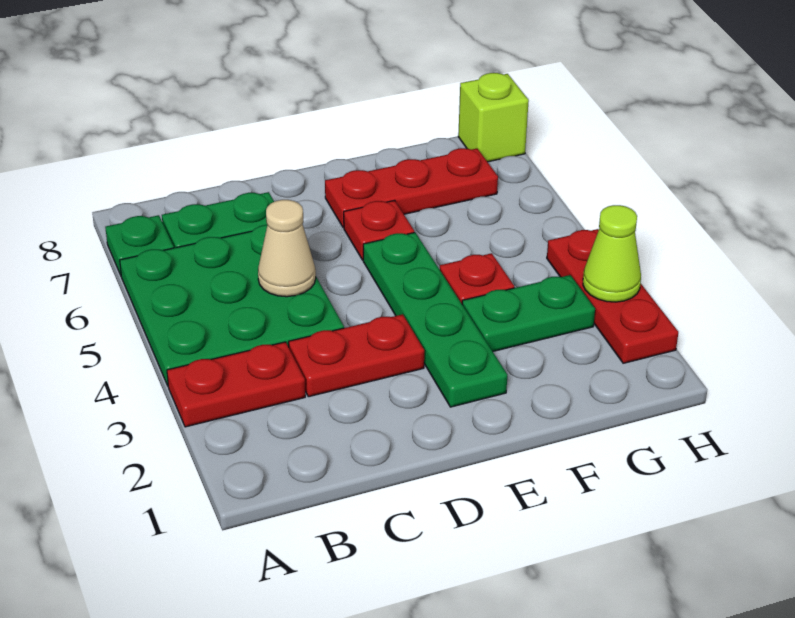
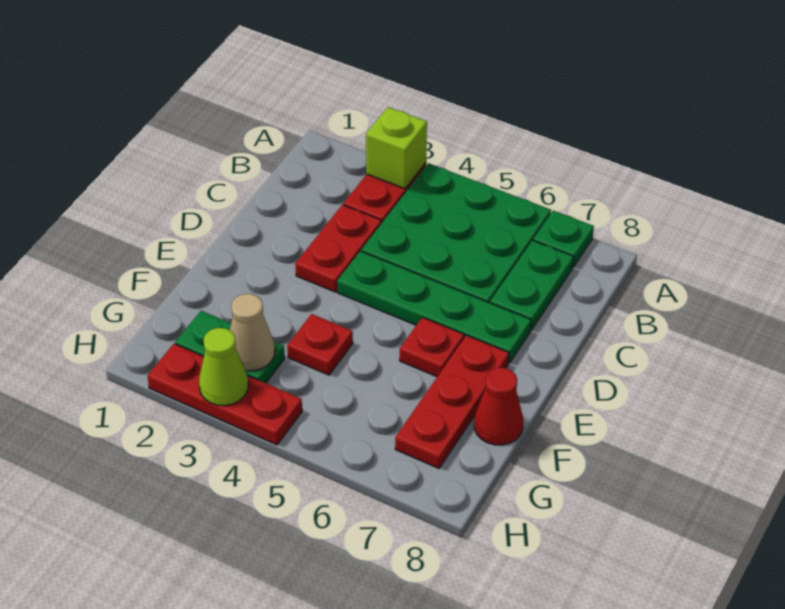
tan 1x1 cone [258,200,316,297] -> tan 1x1 cone moved to [230,294,275,371]
green 1x4 plate [363,232,507,407] -> green 1x4 plate moved to [337,251,531,363]
green 1x2 plate [462,275,595,351] -> green 1x2 plate turned to [175,311,285,383]
none -> red 1x1 cone [474,368,523,445]
lime 1x1 brick [458,73,529,162] -> lime 1x1 brick moved to [366,107,427,189]

